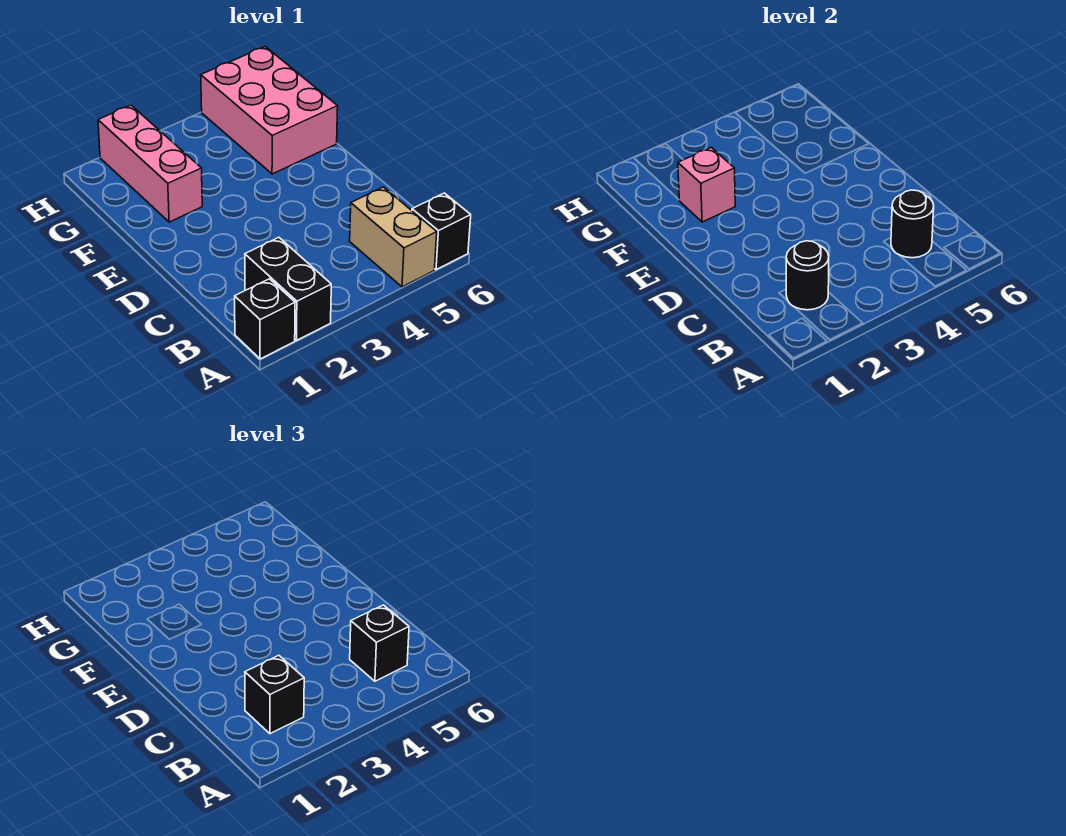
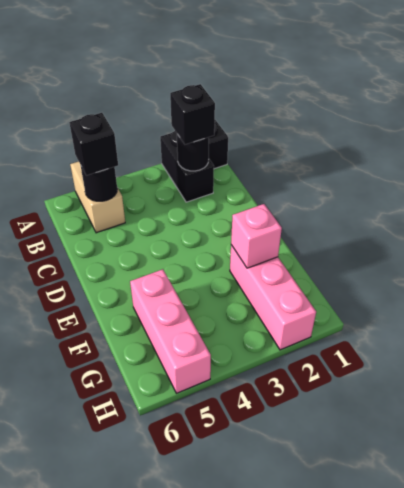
black 1x1 brick [412,193,471,270] -> none
pink 2x3 brick [201,47,338,174] -> pink 1x3 brick [130,269,211,393]

